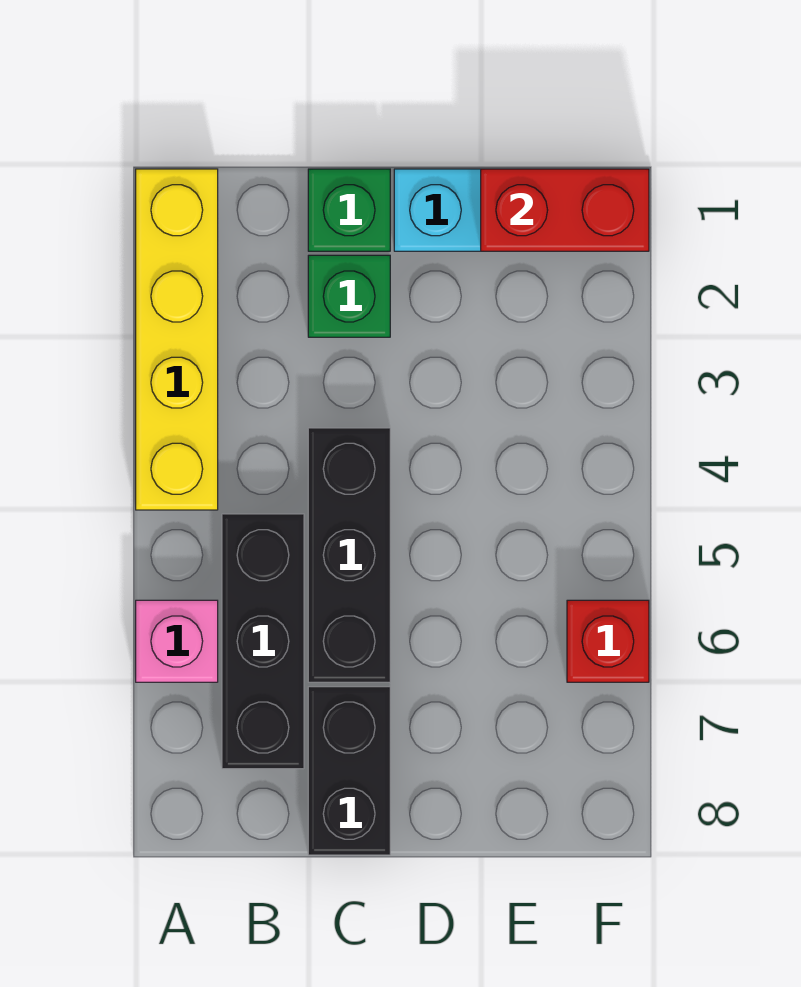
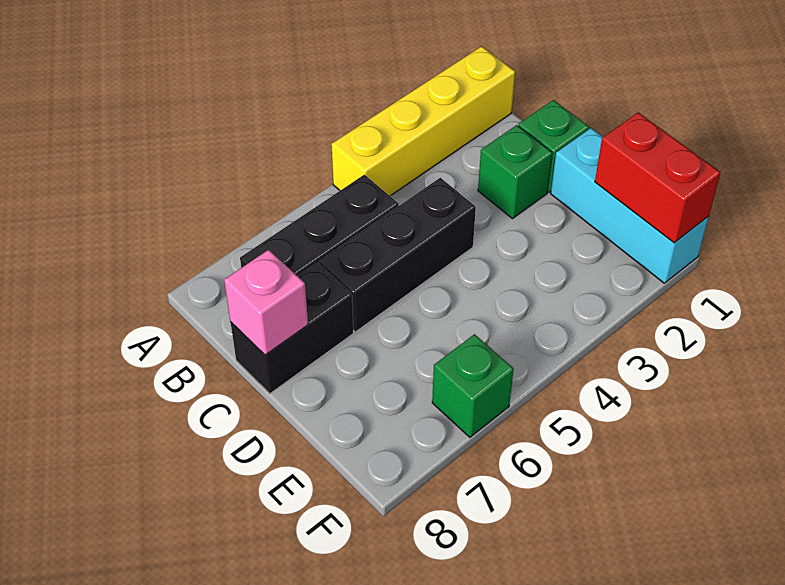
pink 1x1 brick [136,600,218,682] -> pink 1x1 brick moved to [224,250,308,355]
red 1x1 brick [567,600,649,682] -> green 1x1 brick [432,334,514,437]

